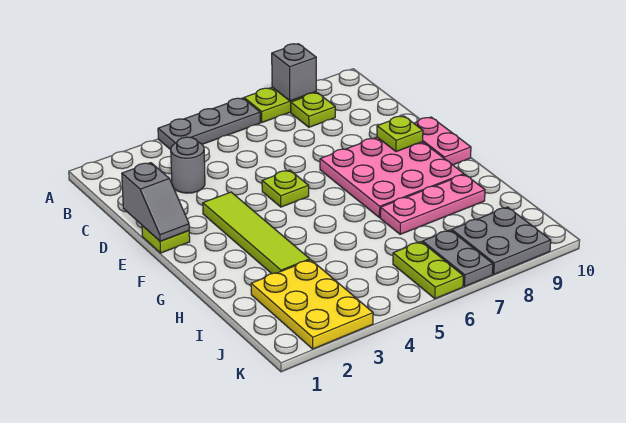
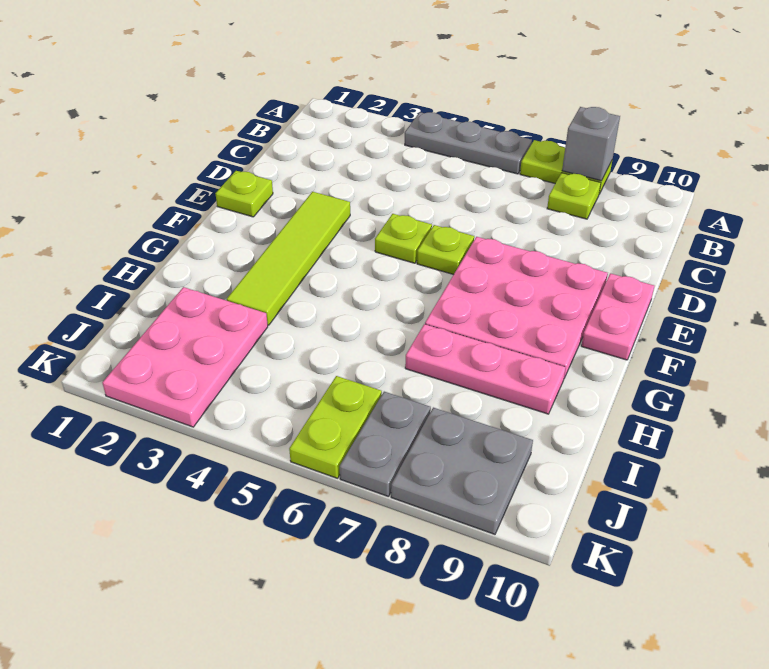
grey 1x1 round brick [171,137,205,193] -> none
grey 1x2 slope [122,163,189,241] -> none
lime 1x1 plate [377,116,423,152] -> lime 1x1 plate moved to [417,225,474,275]
yellow 2x3 plate [251,260,373,349] -> pink 2x3 plate [102,287,268,427]

